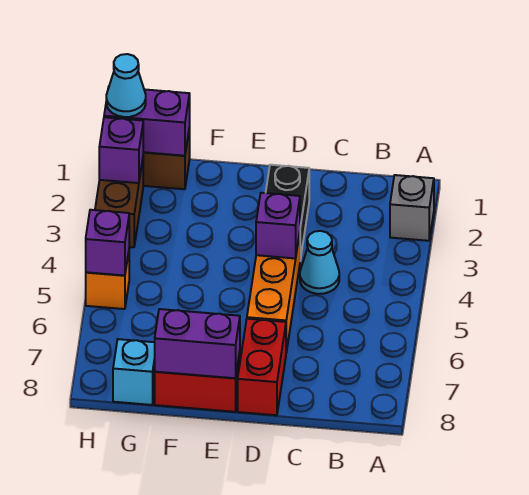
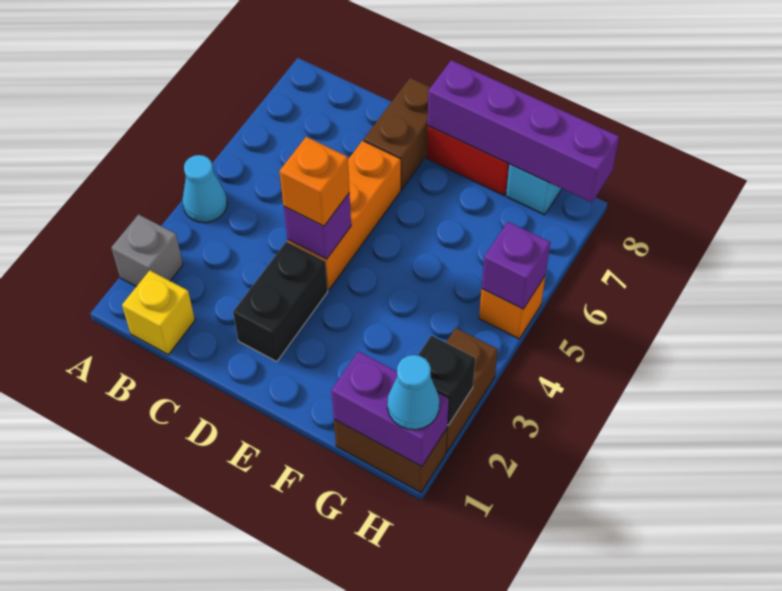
none -> yellow 1x1 brick [122,270,195,355]
cyan 1x1 cone [300,231,339,294] -> cyan 1x1 cone moved to [182,155,227,223]
none -> orange 1x1 brick [279,137,349,226]
red 1x2 brick [238,319,286,415] -> brown 1x2 brick [364,78,431,189]
purple 1x2 brick [155,309,240,378] -> purple 1x4 brick [428,60,619,203]
purple 1x1 brick [99,117,144,183] -> black 1x1 brick [418,335,475,425]

